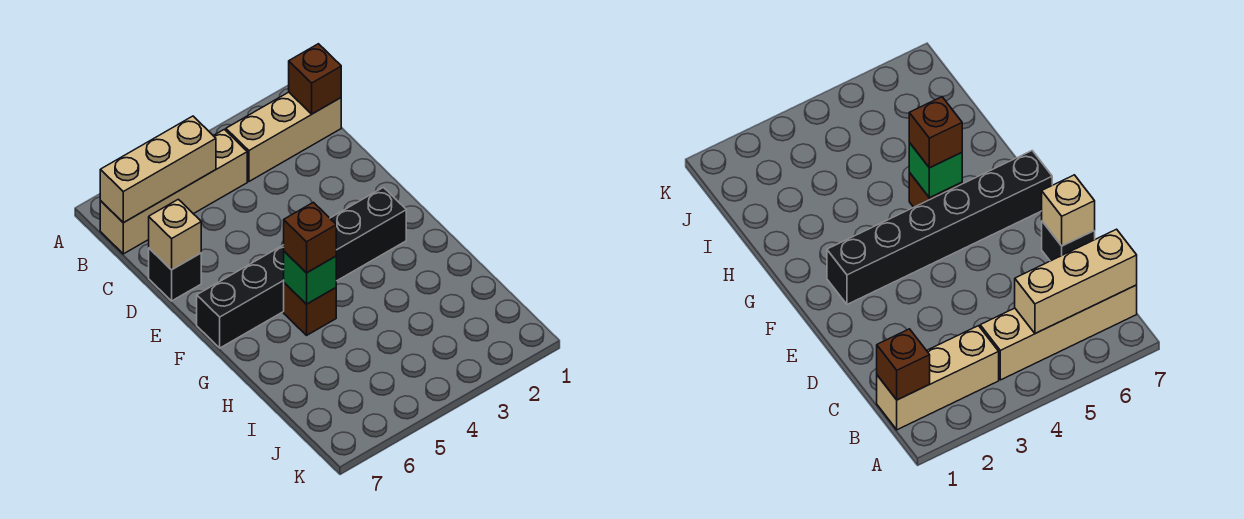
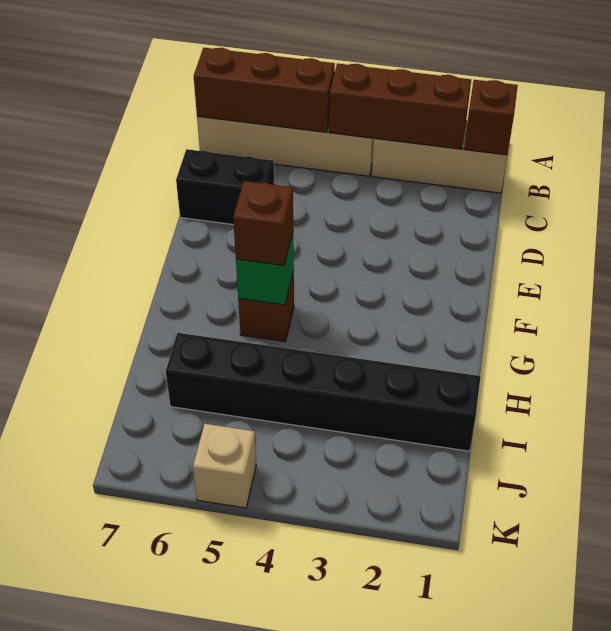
none -> brown 1x3 brick [329,63,471,149]
tan 1x3 brick [100,116,216,223] -> brown 1x3 brick [194,48,335,132]
black 1x1 brick [149,248,201,301] -> black 1x2 brick [176,149,274,225]
tan 1x1 brick [149,199,201,270] -> tan 1x1 brick moved to [193,424,256,508]
black 1x6 brick [197,187,406,348] -> black 1x6 brick moved to [166,333,481,451]

